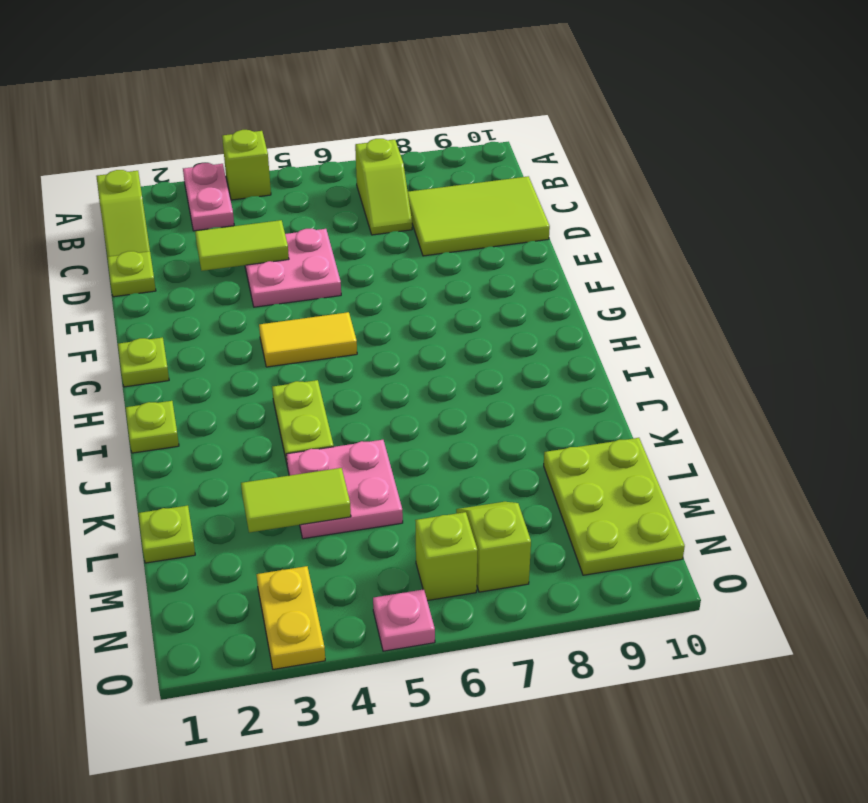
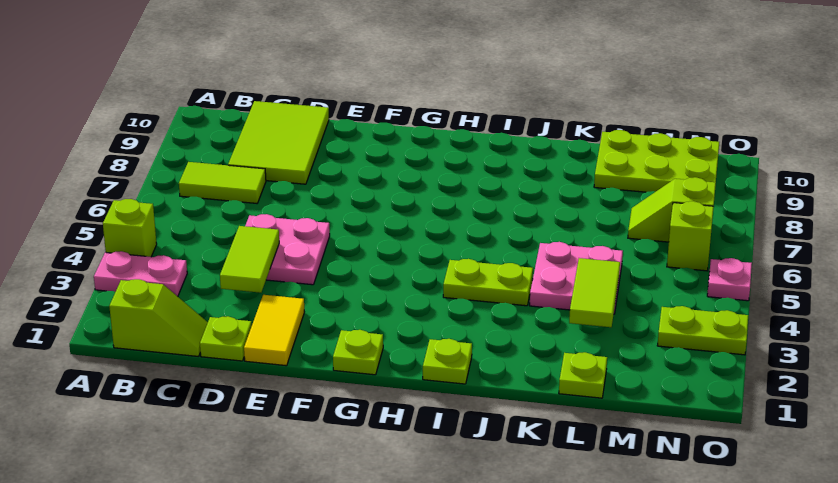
lime 1x2 slope [355,139,412,235] -> lime 1x2 tile [179,162,266,203]
yellow 1x2 tile [259,312,357,367] -> yellow 1x2 tile moved to [244,295,304,366]
yellow 1x2 plate [257,566,325,669] -> lime 1x2 plate [657,306,748,355]

